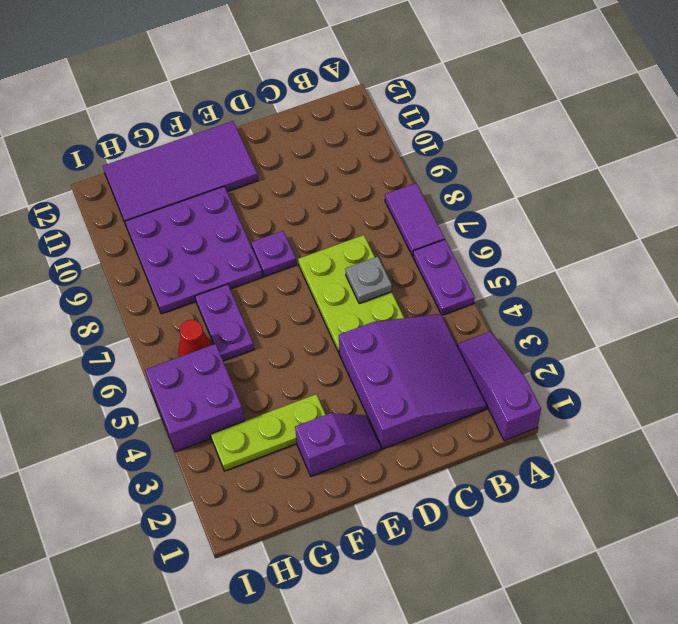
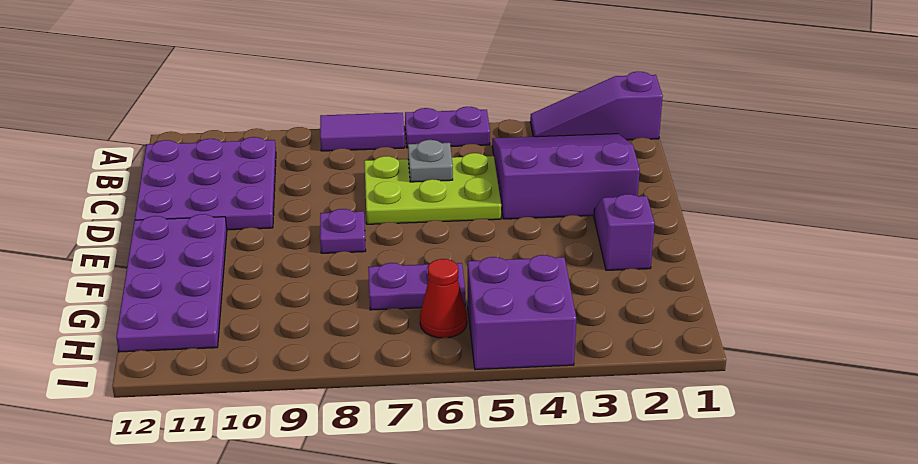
purple 2x4 tile [103,121,258,225] -> purple 2x4 plate [116,214,227,352]
lime 1x3 plate [211,394,326,471] -> none
purple 3x3 plate [125,187,263,314] -> purple 3x3 plate moved to [135,137,276,230]

